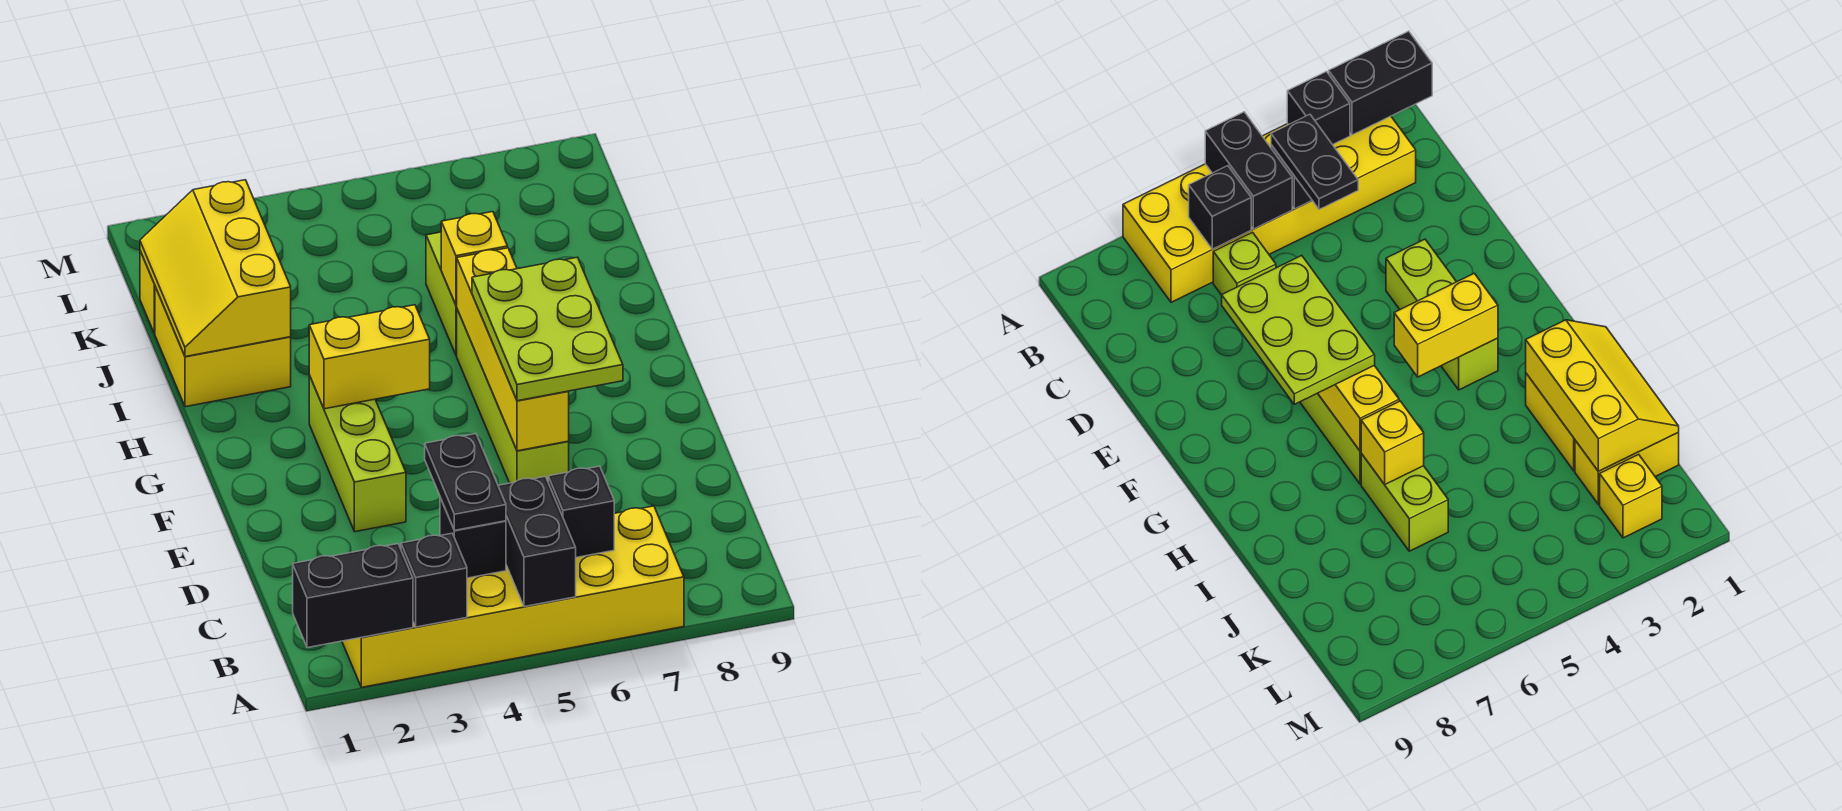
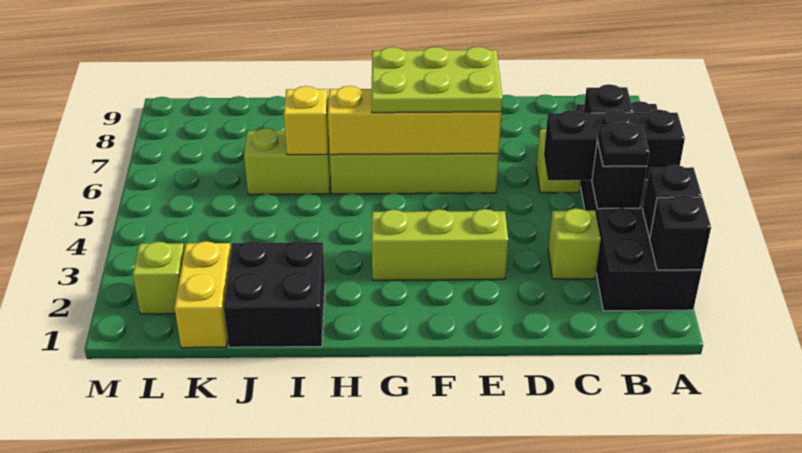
black 1x2 brick [293,544,413,648] -> black 1x1 brick [650,195,711,270]
yellow 2x6 brick [342,506,684,687] -> black 2x6 brick [576,101,702,311]
black 1x2 brick [498,476,576,607] -> black 1x3 brick [544,110,685,180]
black 1x2 plate [425,434,506,530] -> black 1x1 plate [597,122,649,166]
none -> lime 1x1 brick [548,208,601,279]
yellow 1x2 brick [309,305,430,409] -> none
yellow 2x2 brick [155,287,291,407] -> black 2x2 brick [224,241,325,347]
yellow 2x3 slope [140,180,291,357] -> none
yellow 1x1 brick [1600,454,1662,538] -> lime 1x1 brick [133,242,184,314]

